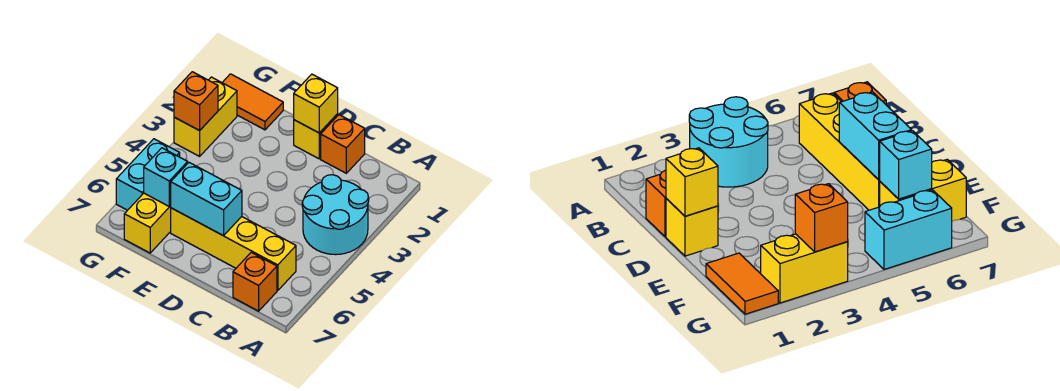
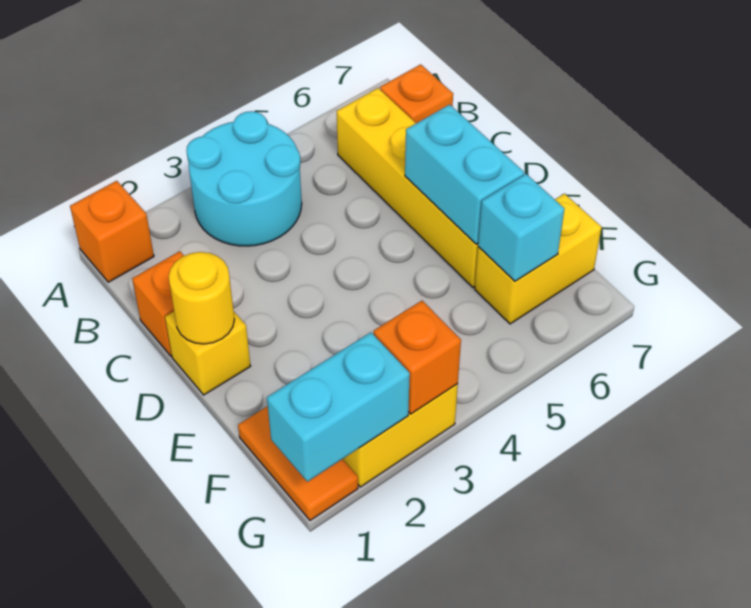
none -> orange 1x1 brick [70,181,154,282]
yellow 1x1 brick [294,74,338,133] -> yellow 1x1 round brick [169,252,234,344]
cyan 1x2 brick [116,139,180,210] -> cyan 1x2 brick moved to [267,332,410,482]

